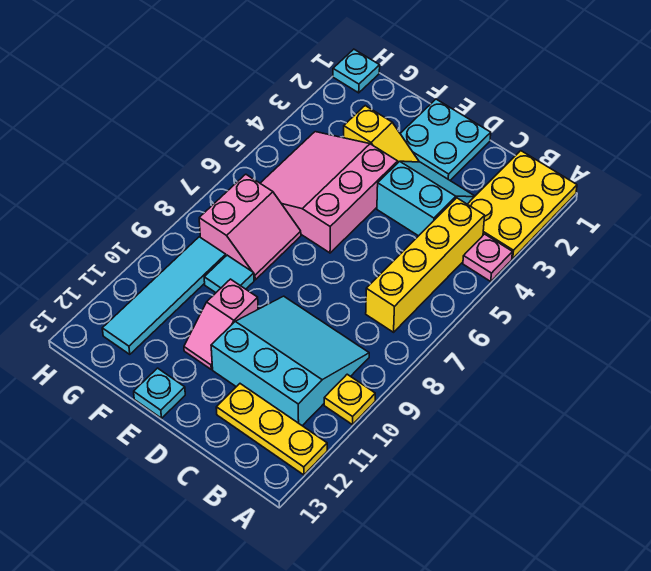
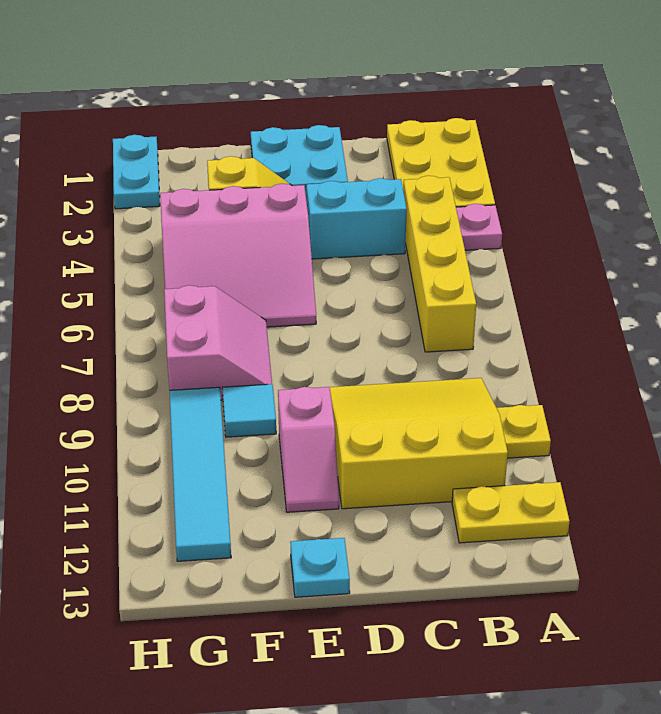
yellow 1x3 plate [216,384,327,475] -> yellow 1x2 plate [452,482,570,543]
cyan 3x3 slope [211,296,369,426] -> yellow 3x3 slope [330,378,508,509]
pink 3x3 slope [260,132,398,253] -> pink 3x3 slope turned to [160,184,316,327]
cyan 1x1 plate [333,49,380,93] -> cyan 1x2 plate [113,135,160,209]

